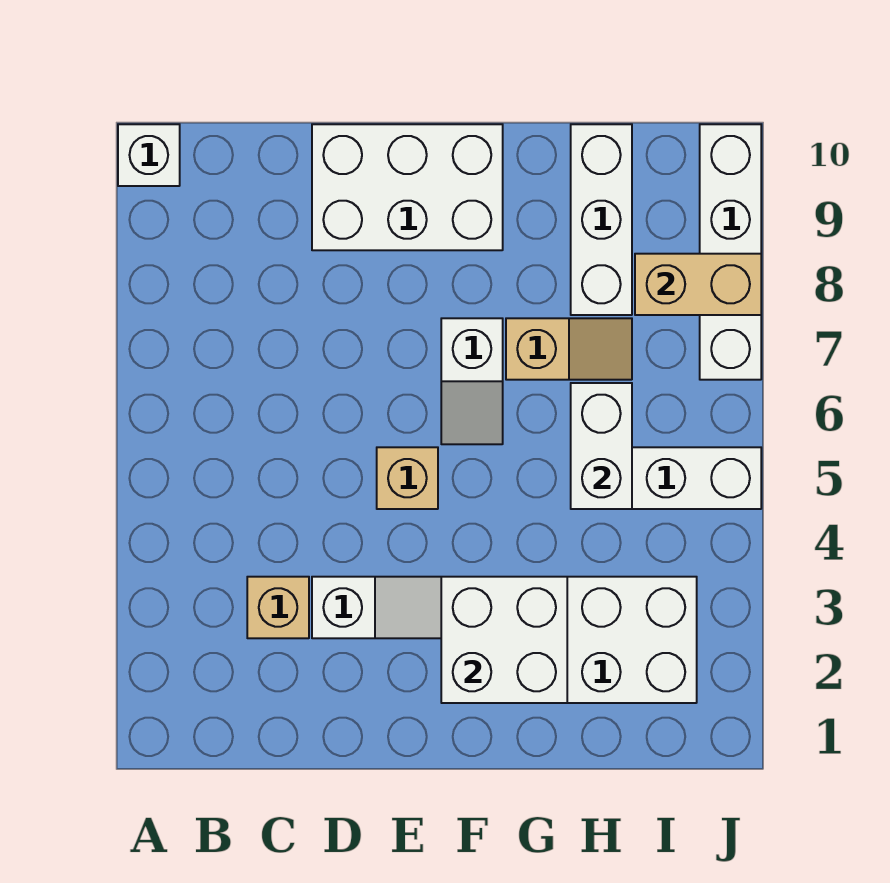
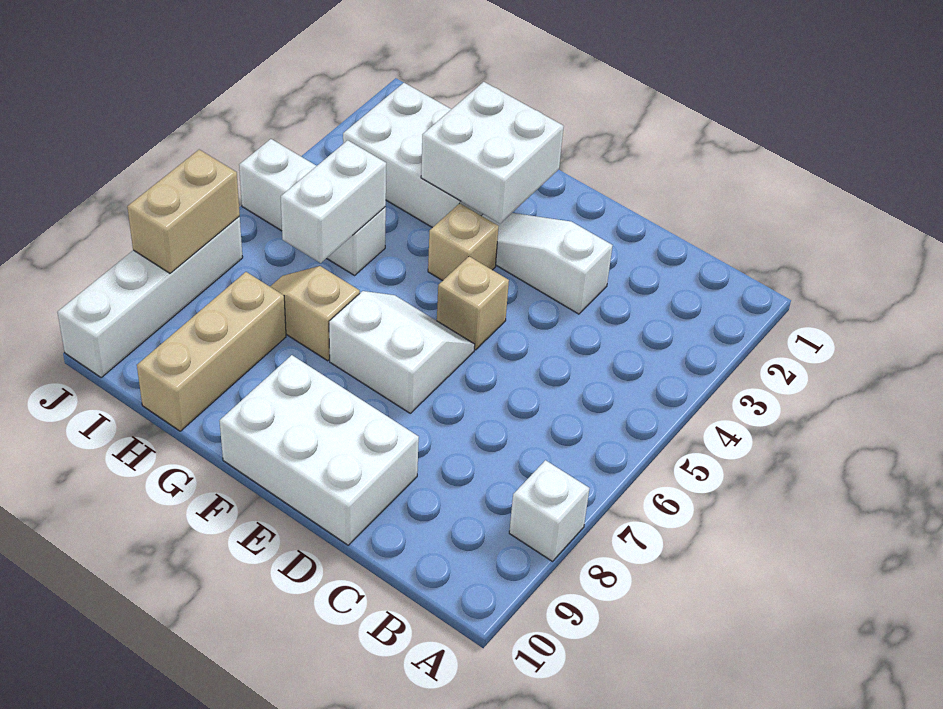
white 1x1 brick [118,124,180,186] -> white 1x1 brick moved to [509,460,590,561]
tan 1x1 brick [247,577,309,638] -> tan 1x1 brick moved to [428,203,499,281]
white 1x2 slope [441,318,503,444] -> white 2x2 slope [329,291,475,413]
white 1x3 brick [571,124,632,315] -> tan 1x3 brick [137,272,286,431]
tan 1x2 brick [635,254,761,315] -> tan 1x2 brick turned to [127,150,240,273]

